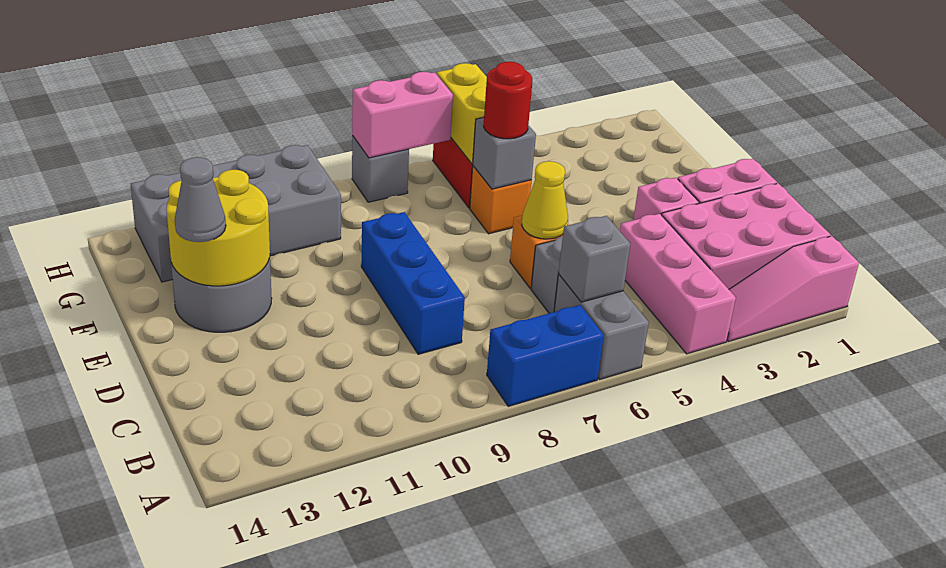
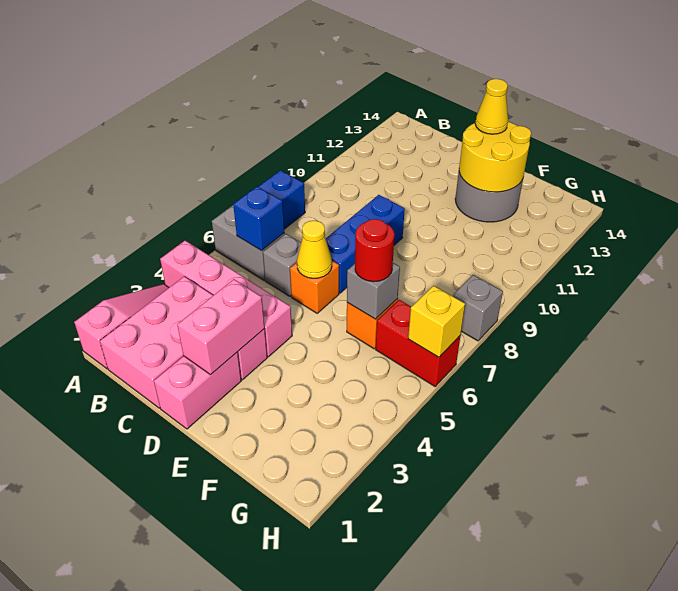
pink 1x3 brick [620,214,736,354] -> pink 1x4 brick [160,241,292,357]
grey 1x1 brick [559,216,630,302] -> blue 1x1 brick [233,187,284,251]
blue 1x3 brick [361,212,465,354] -> blue 1x3 brick turned to [326,195,405,293]
grey 1x1 cone [175,157,226,242] -> yellow 1x1 cone [475,79,508,134]
yellow 1x2 brick [437,63,487,164] -> yellow 1x1 brick [408,286,465,357]
grey 2x4 brick [131,145,341,282] -> none
pink 1x2 brick [352,72,453,158] -> pink 1x2 brick moved to [177,279,265,375]

